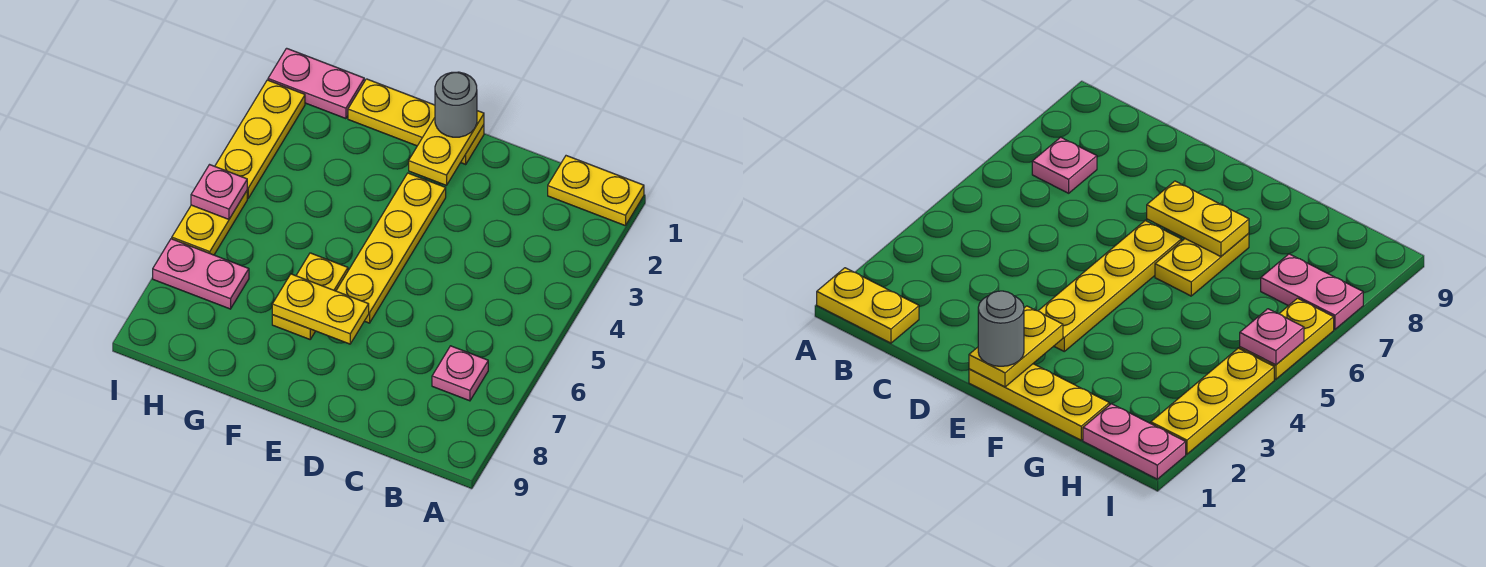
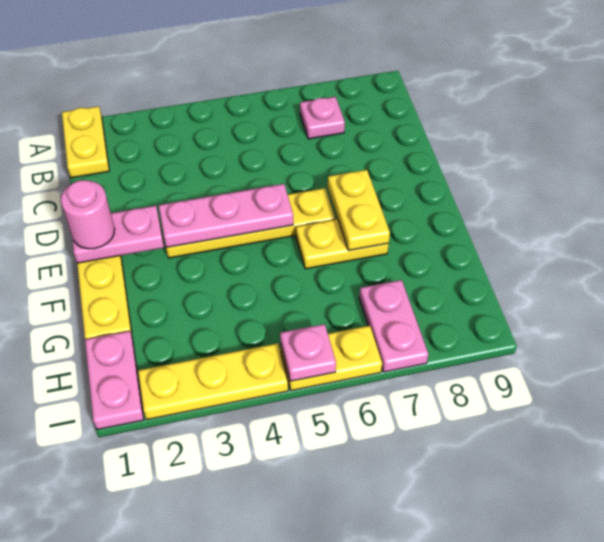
yellow 1x2 plate [409,111,484,185] -> pink 1x2 plate [72,206,164,263]
grey 1x1 round brick [435,72,477,137] -> pink 1x1 round brick [61,180,115,249]
none -> pink 1x3 plate [158,184,293,247]

